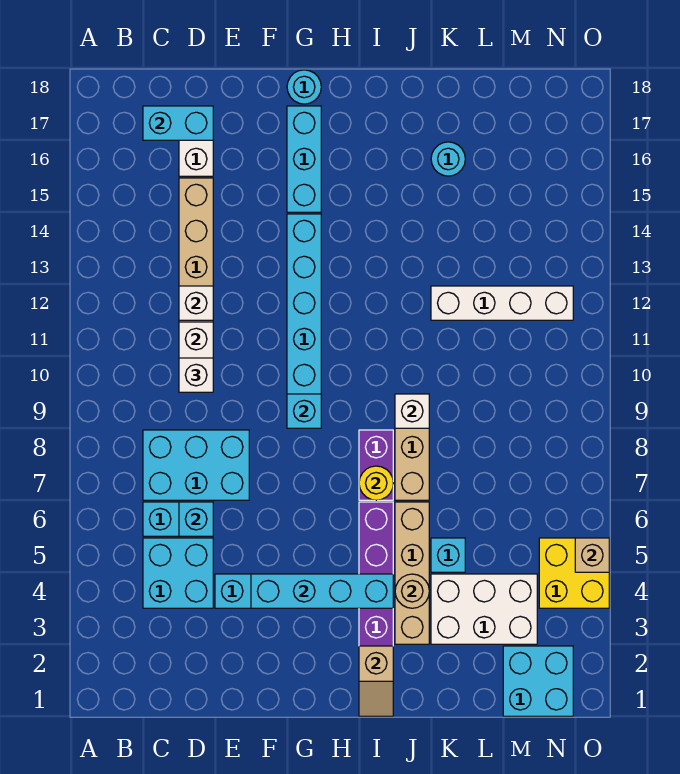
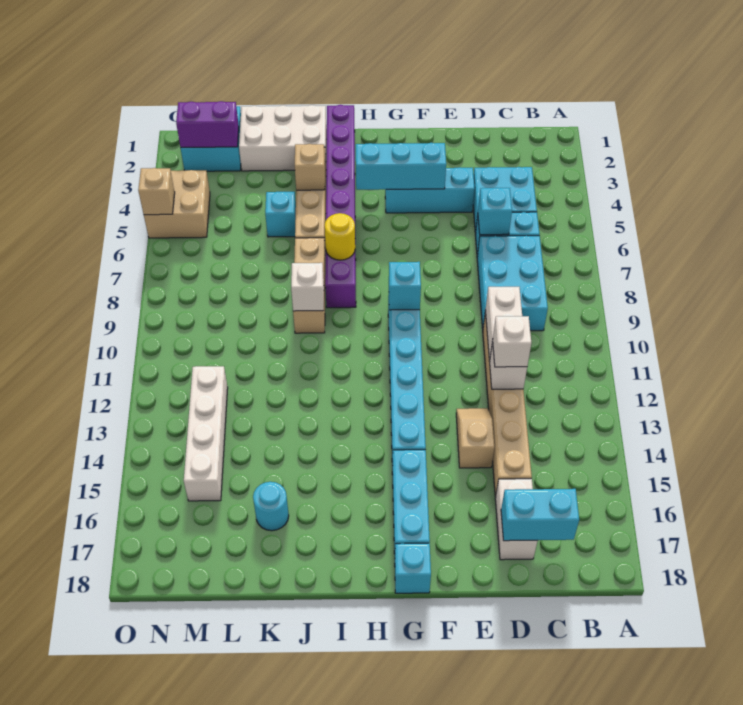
cyan 2x3 brick [143,430,249,500] -> cyan 2x3 brick turned to [477,236,548,331]
white 1x1 brick [179,358,213,392] -> white 1x1 brick moved to [492,316,531,367]
cyan 1x4 brick [251,574,393,608] -> cyan 1x3 brick [356,143,446,190]
cyan 1x1 round brick [287,70,321,104] -> cyan 1x1 brick [395,543,431,593]
tan 1x2 slope [359,646,393,716] -> tan 1x2 slope moved to [456,408,494,468]
tan 1x1 round brick [395,574,429,608] -> tan 1x1 brick [295,144,325,190]
white 2x3 brick [431,574,537,644] -> white 2x3 brick moved to [239,105,327,171]
white 1x4 brick [431,286,573,320] -> white 1x4 brick turned to [184,366,228,501]
none -> purple 1x2 brick [176,101,239,148]
yellow 2x2 brick [539,538,609,608] -> tan 2x2 brick [144,170,210,238]

